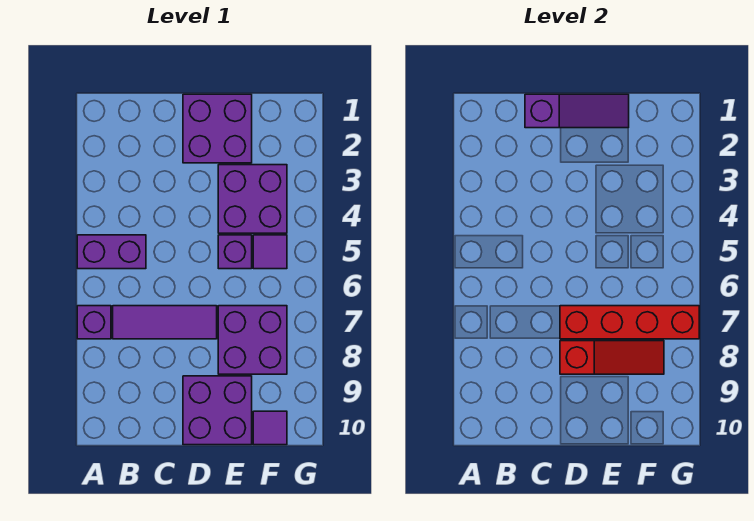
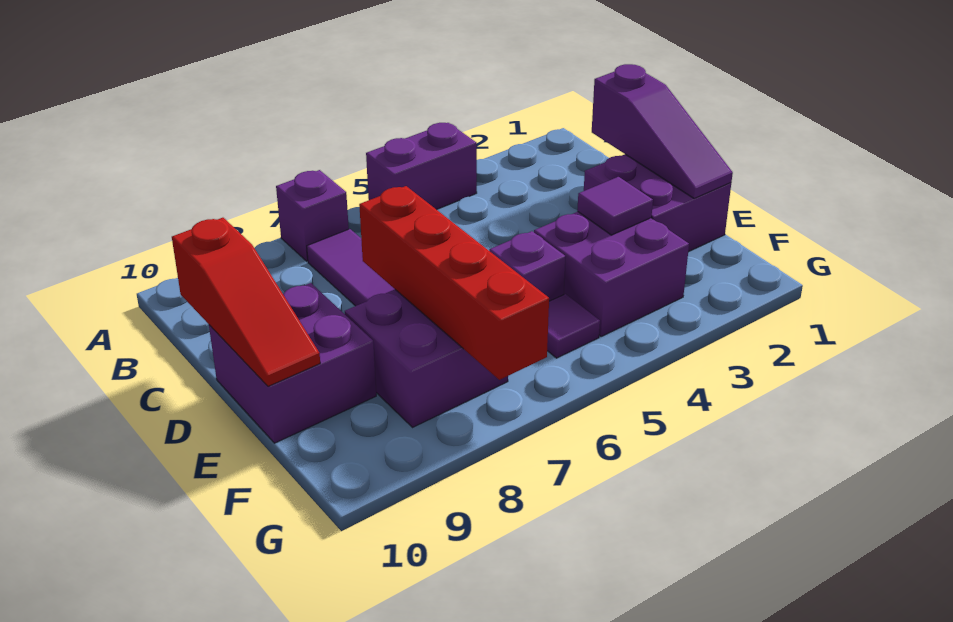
purple 1x2 brick [77,235,146,269] -> purple 1x2 brick turned to [366,123,477,210]
red 1x3 slope [560,341,664,374] -> red 1x3 slope moved to [172,218,320,386]
purple 1x1 tile [253,411,287,445] -> purple 1x1 tile moved to [577,177,653,235]

